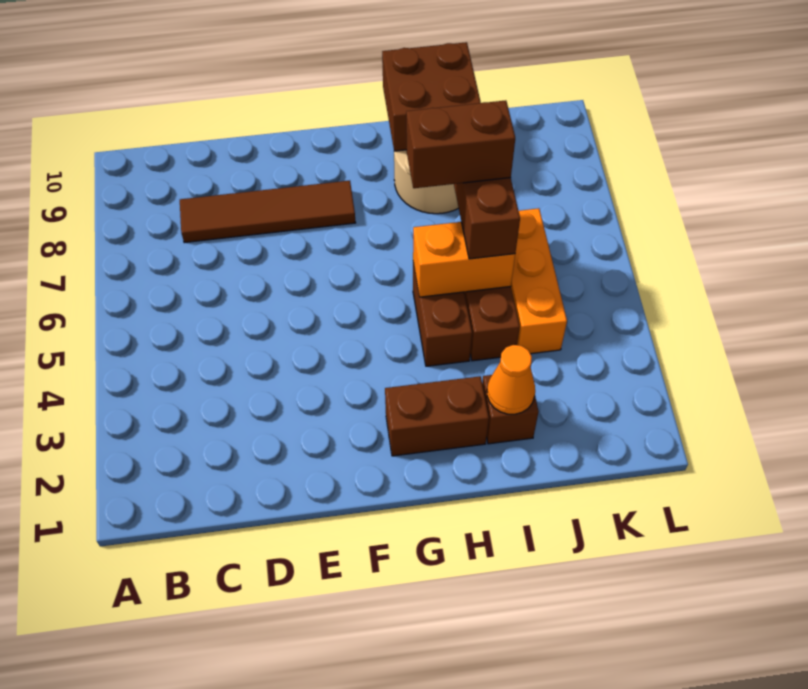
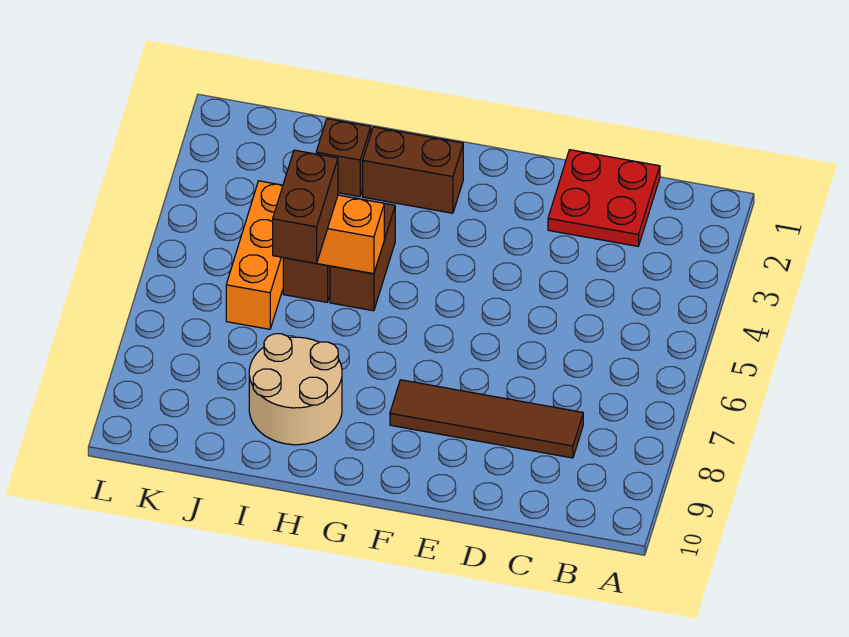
none -> red 2x2 plate [548,150,660,246]
brown 1x2 brick [406,100,515,188] -> none
brown 2x2 brick [382,42,481,151] -> none
orange 1x1 cone [487,345,535,414] -> none

